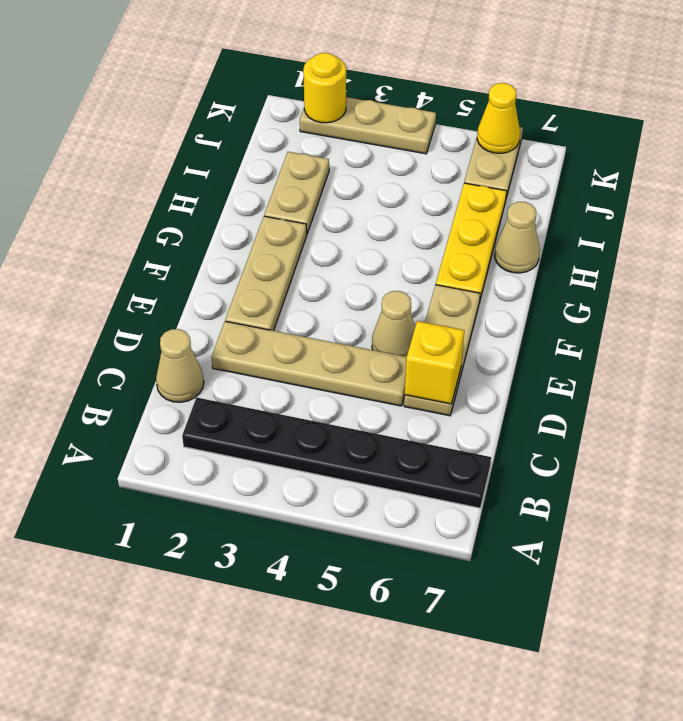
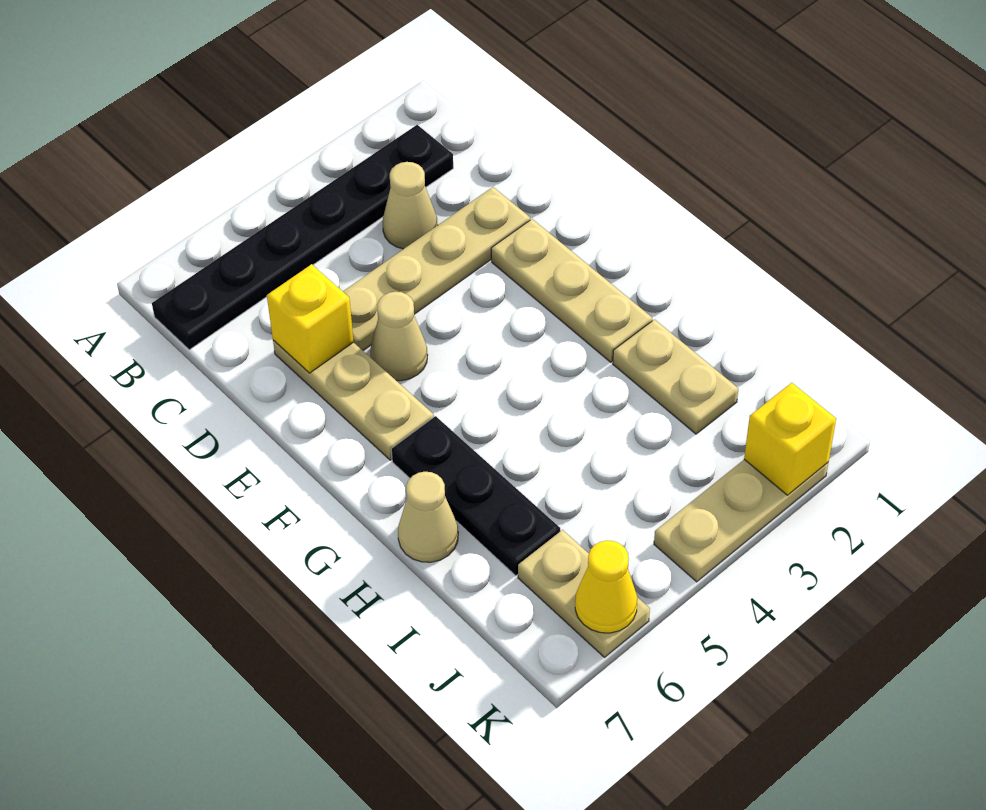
tan 1x1 cone [156,329,204,402] -> tan 1x1 cone moved to [383,162,437,249]
yellow 1x3 plate [436,183,507,303] -> black 1x3 plate [391,416,560,576]
yellow 1x1 round brick [303,53,346,123] -> yellow 1x1 brick [744,383,836,495]

